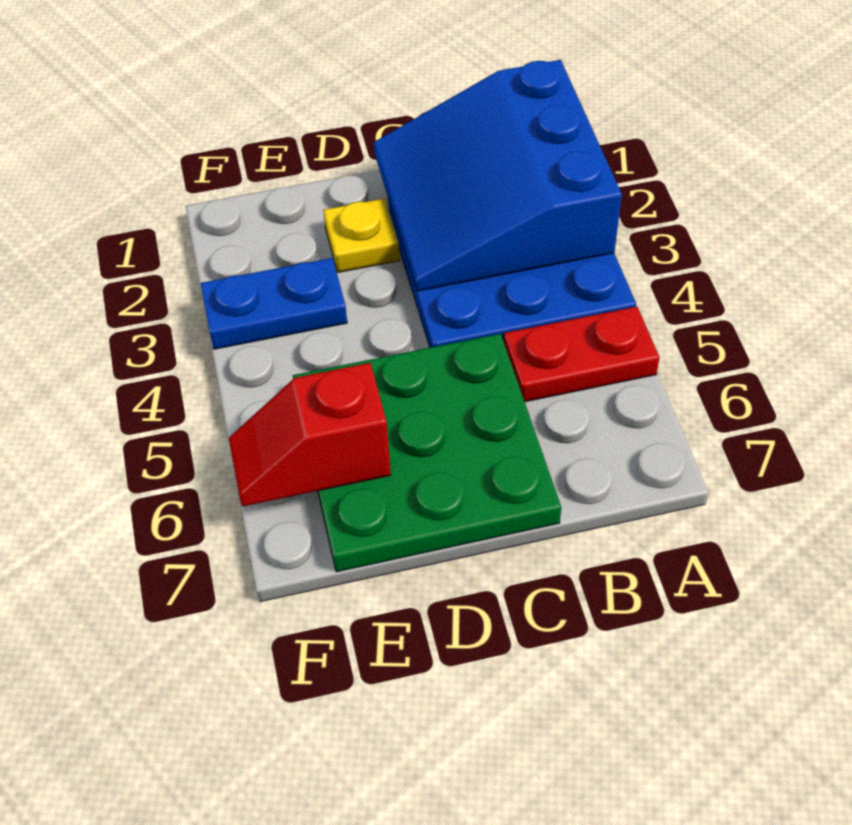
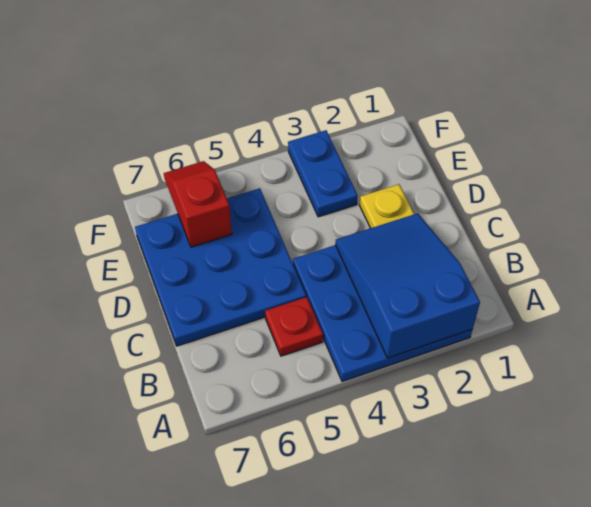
blue 3x3 slope [374,60,622,291] -> blue 2x3 slope [335,213,480,358]
red 1x2 plate [504,307,660,402] -> red 1x1 plate [265,297,323,356]
green 3x3 plate [293,334,561,572] -> blue 3x3 plate [135,188,306,346]

